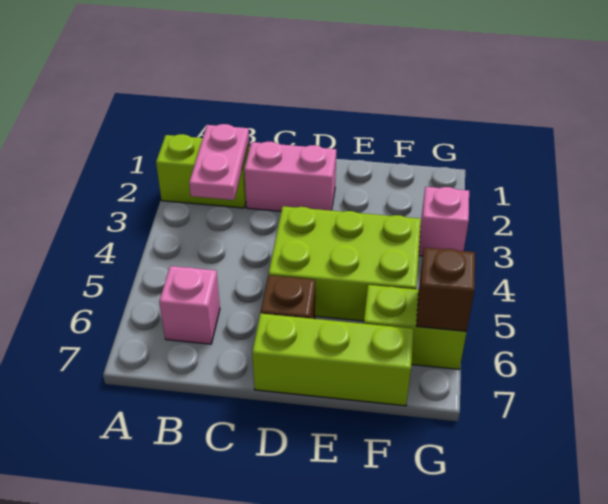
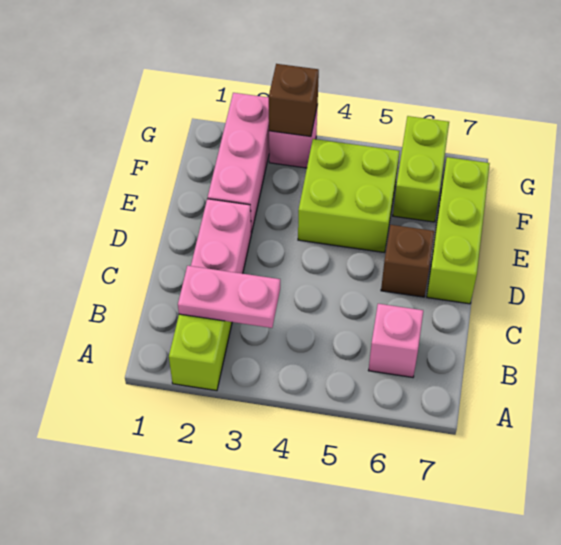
lime 2x3 brick [269,206,421,321] -> lime 2x2 brick [298,139,400,253]
none -> pink 1x3 brick [208,93,269,233]
brown 1x1 brick [416,248,475,331] -> brown 1x1 brick moved to [269,64,319,137]

